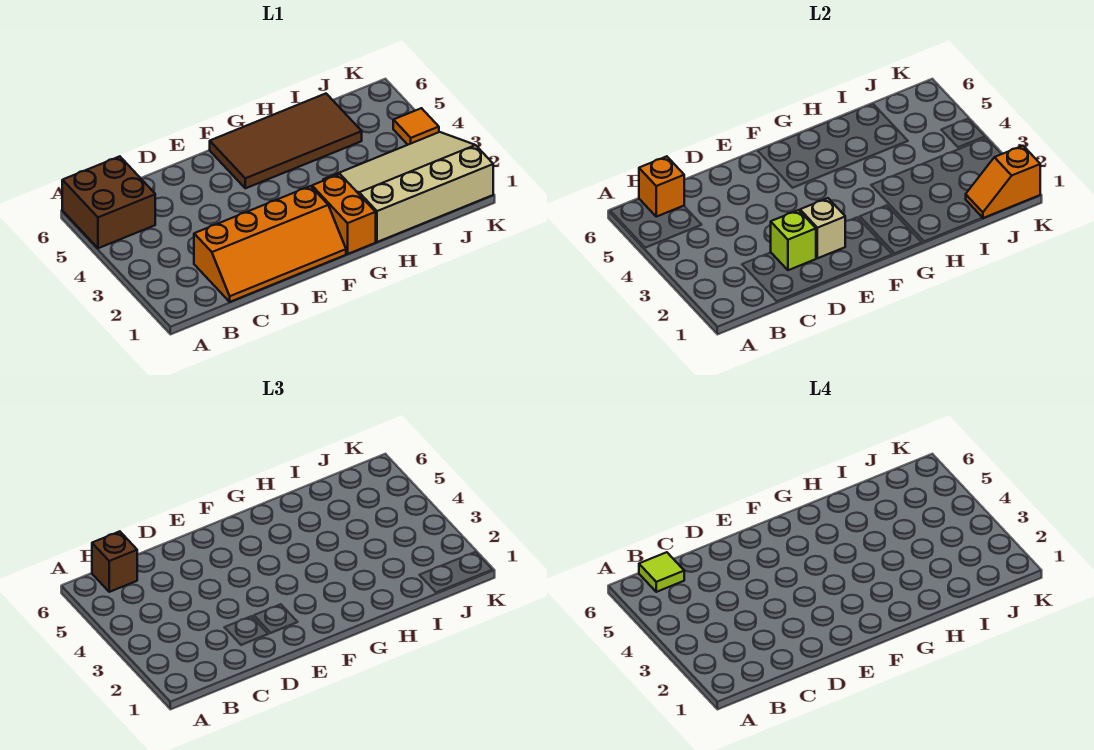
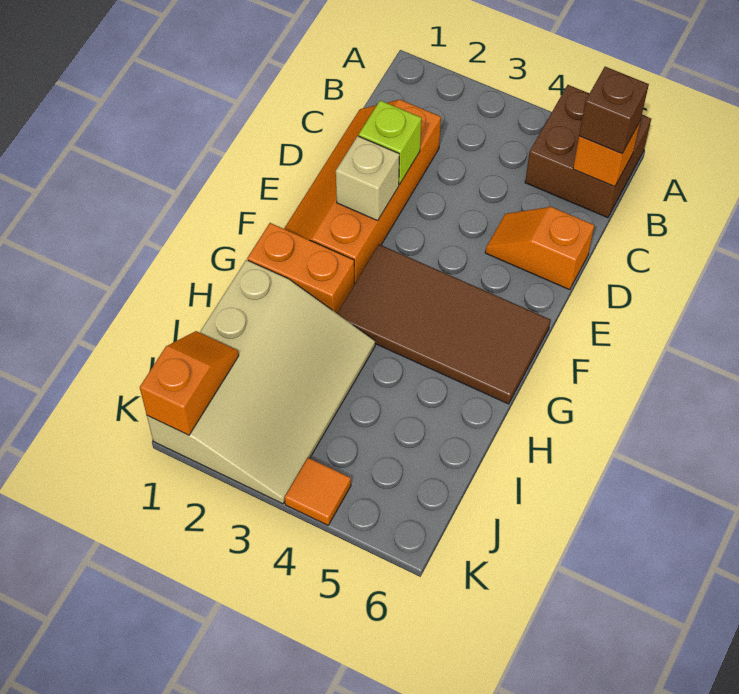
lime 1x1 tile [639,552,684,592] -> none
none -> orange 1x2 slope [485,207,594,290]
brown 2x4 tile [210,94,362,188] -> brown 2x4 tile turned to [337,245,550,404]

